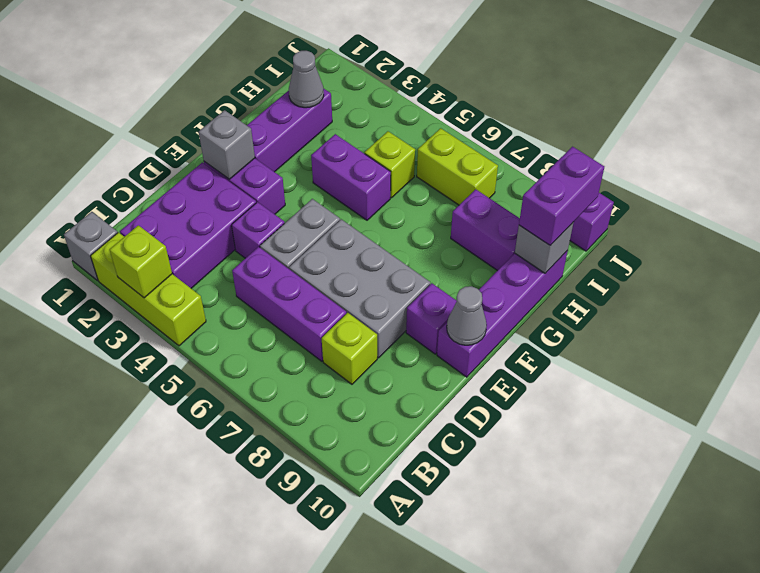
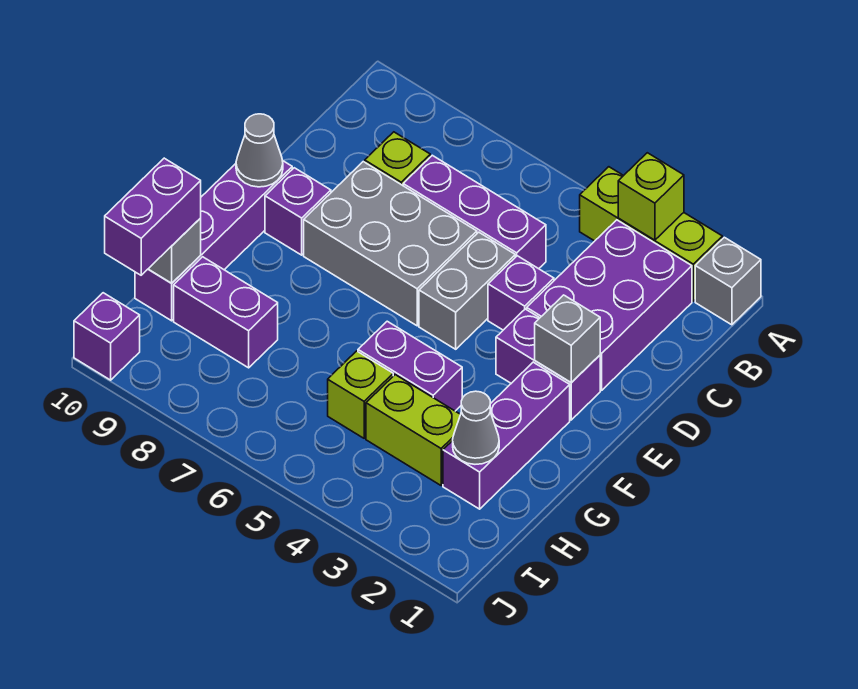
lime 1x2 brick [417,128,498,205] -> lime 1x2 brick moved to [366,375,460,485]

